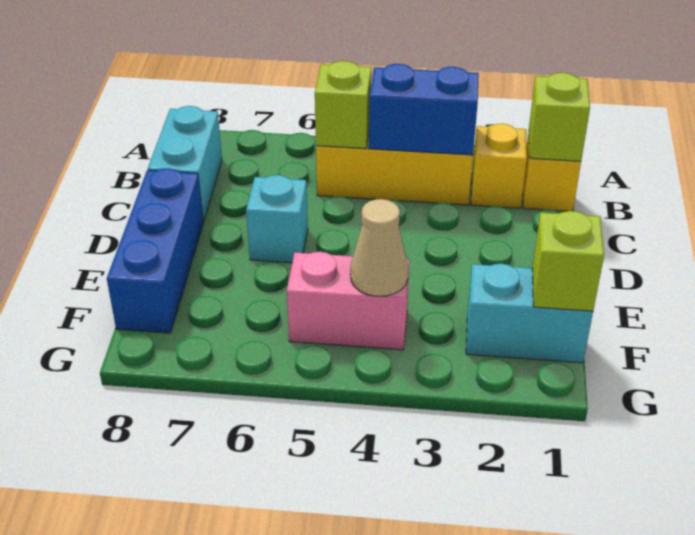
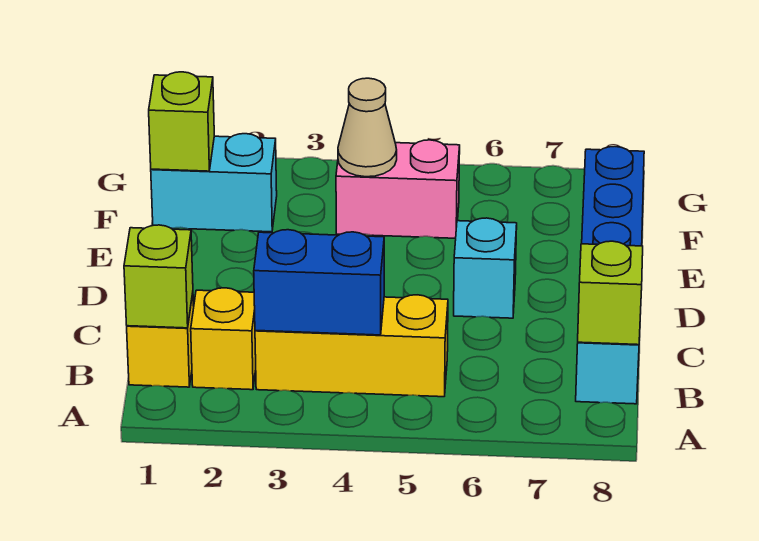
lime 1x1 brick [315,61,371,149] -> lime 1x1 brick moved to [578,241,643,345]

